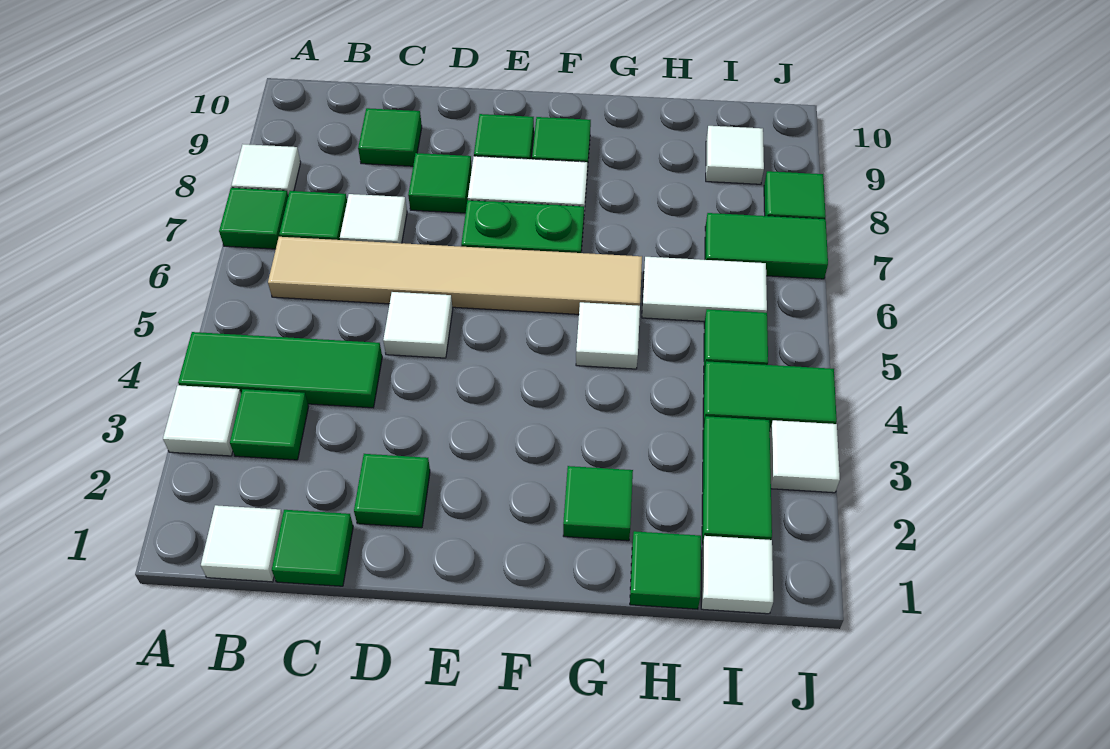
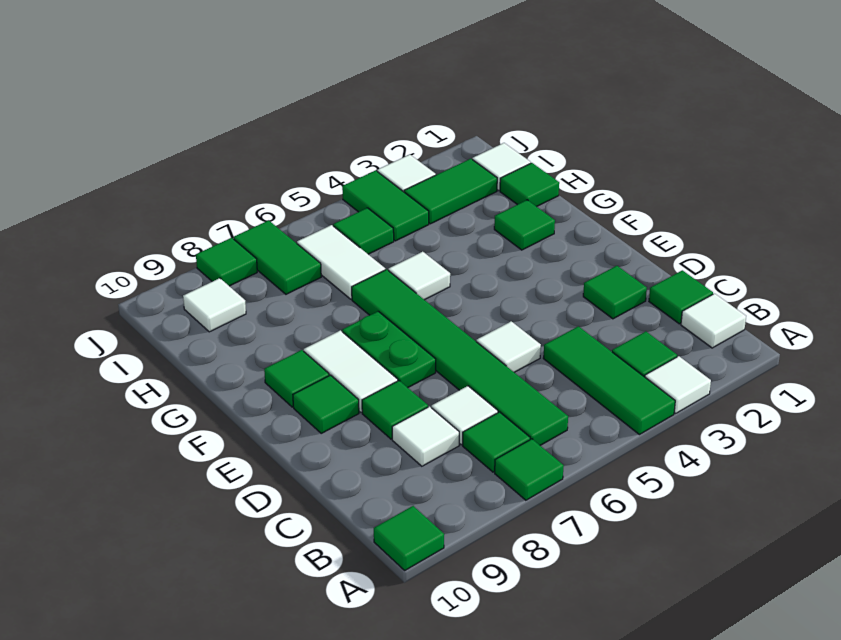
white 1x1 tile [231,144,301,195] -> white 1x1 tile moved to [392,407,459,466]
tan 1x6 tile [268,237,642,314] -> green 1x6 tile [352,269,568,445]
green 1x1 tile [358,108,422,166] -> green 1x1 tile moved to [374,506,444,570]

